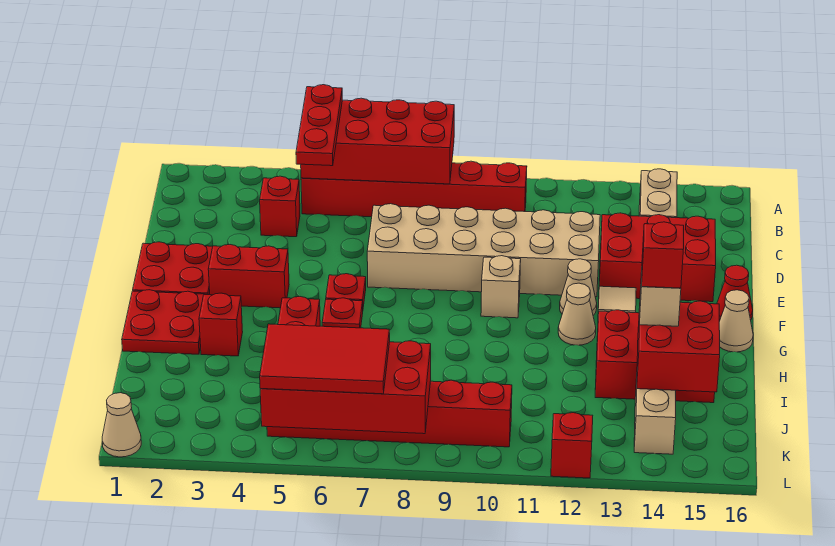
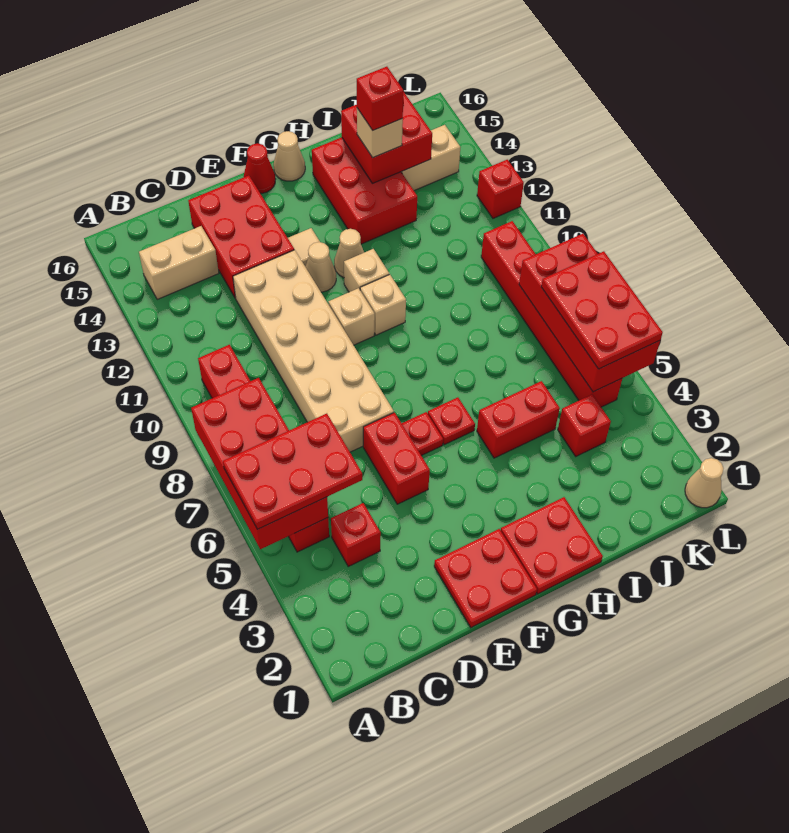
red 1x3 plate [296,85,342,166] -> red 2x3 plate [223,413,362,529]
red 1x2 brick [208,245,289,308] -> red 1x2 brick moved to [363,413,430,504]
none -> tan 1x1 brick [360,274,406,335]
none -> tan 1x1 brick [344,249,389,292]
red 1x1 brick [199,293,243,356] -> red 1x1 brick moved to [558,395,611,456]
red 2x3 tile [260,324,390,394] -> red 2x3 plate [541,251,663,369]

